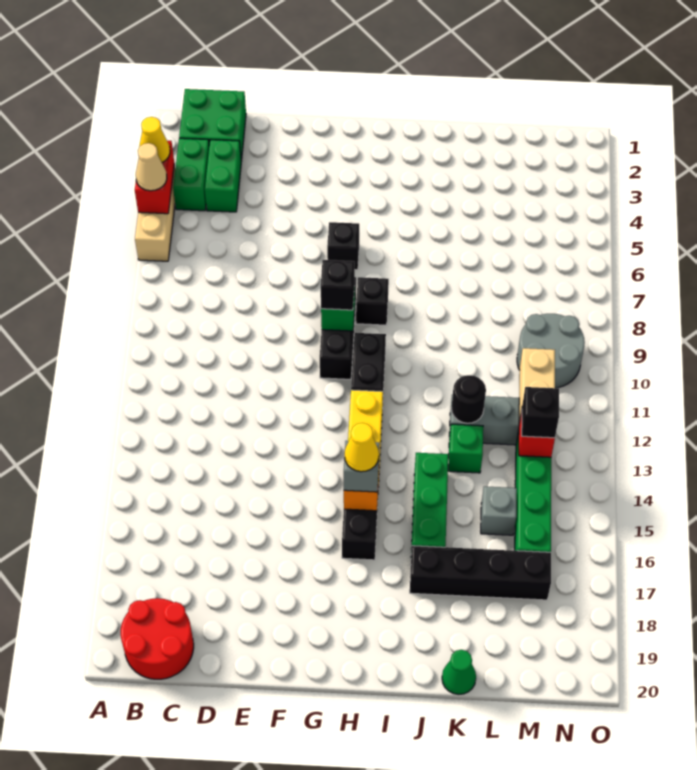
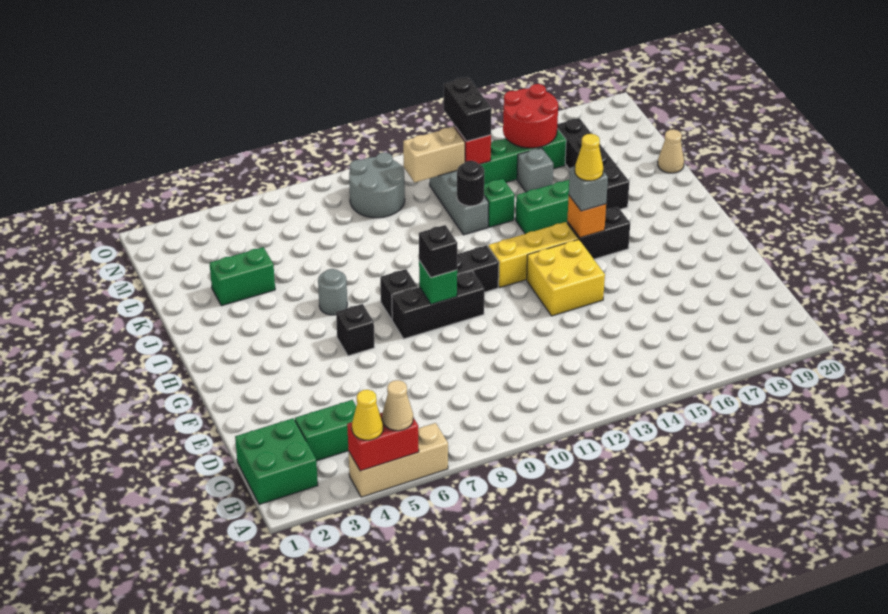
green 1x2 brick [173,138,209,211] -> green 1x2 brick moved to [210,247,275,306]
red 2x2 round brick [121,598,194,679] -> red 2x2 round brick moved to [503,84,558,148]
none -> yellow 2x2 brick [527,239,605,316]
none -> grey 1x1 round brick [318,269,347,315]
green 1x1 cone [442,650,476,694] -> tan 1x1 cone [658,129,684,173]
black 1x1 brick [522,387,559,438] -> black 1x2 brick [444,77,491,141]

